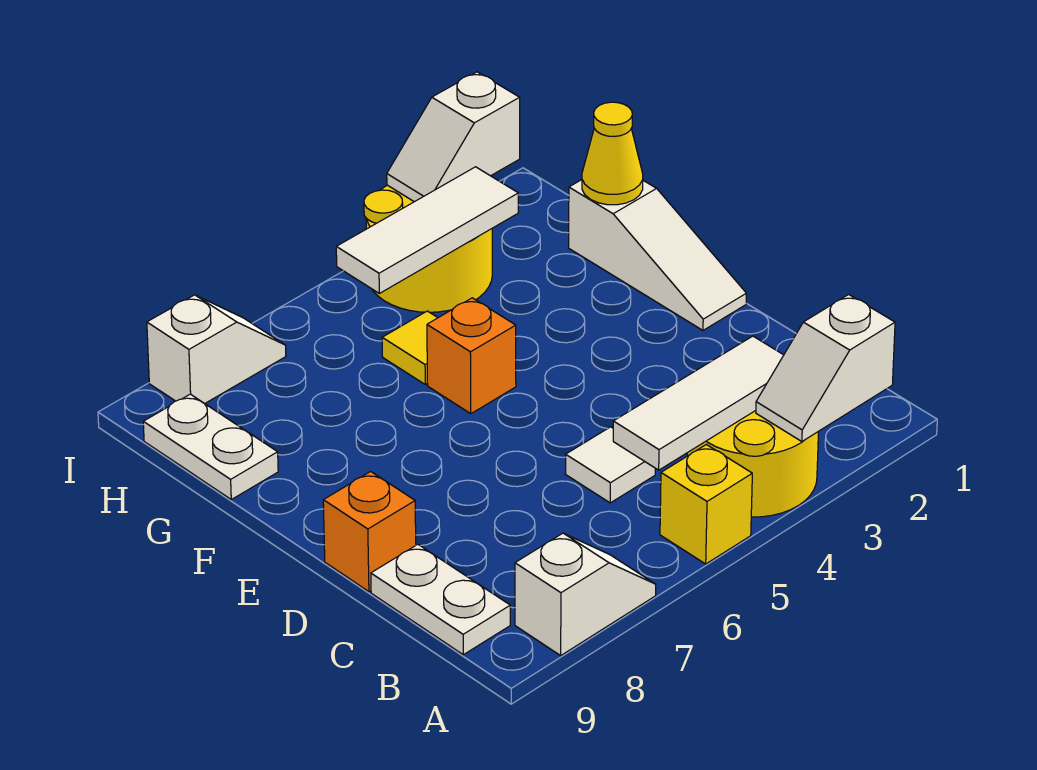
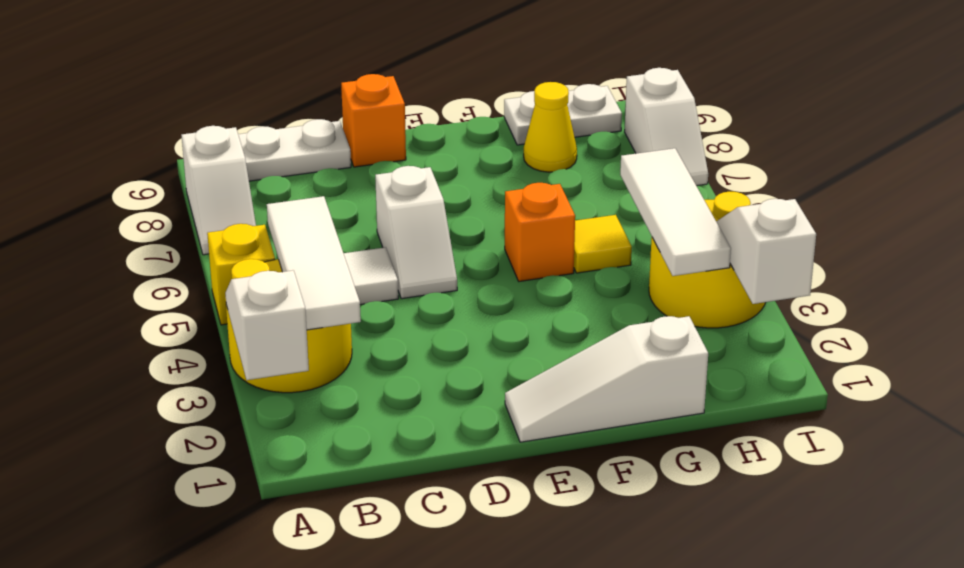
none -> white 1x2 slope [375,166,457,299]
yellow 1x1 cone [582,102,643,205] -> yellow 1x1 cone moved to [524,82,577,172]

